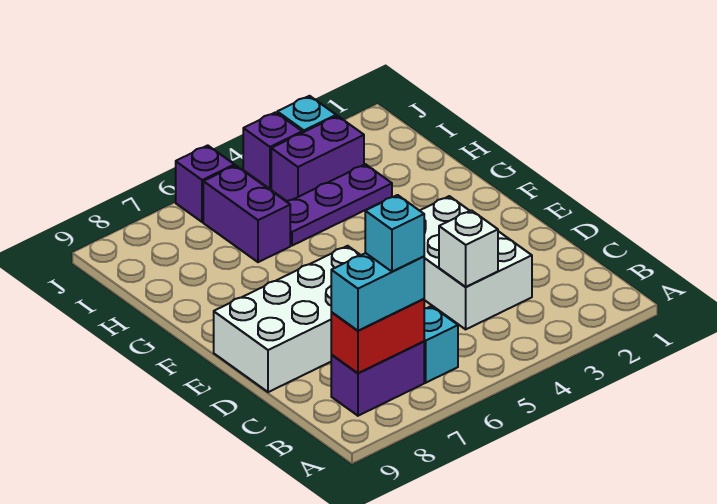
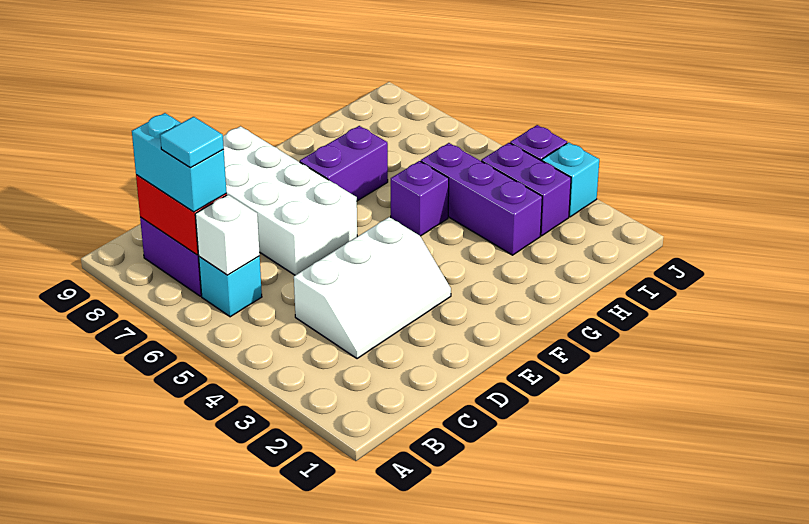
cyan 1x1 brick [365,195,424,272] -> cyan 1x1 tile [160,117,224,168]
white 2x3 brick [420,196,532,329] -> white 2x3 slope [294,217,451,359]
white 1x1 brick [439,210,498,287] -> white 1x1 brick moved to [195,195,260,275]
purple 1x3 plate [286,164,392,246] -> purple 1x3 brick [421,143,542,255]
purple 1x2 brick [203,166,290,262] -> purple 1x2 brick moved to [300,126,388,201]
purple 1x1 brick [176,145,234,222] -> purple 1x1 brick moved to [391,161,449,236]

